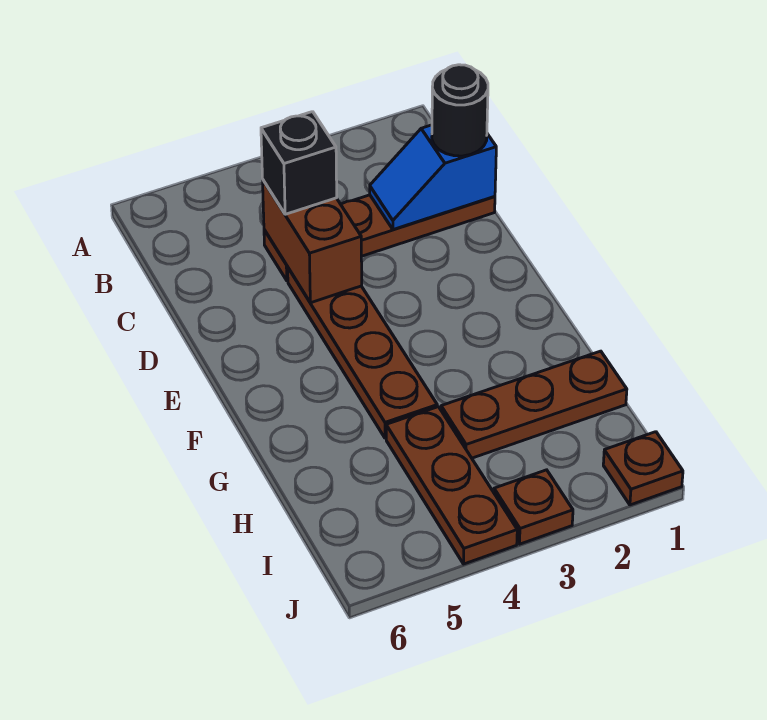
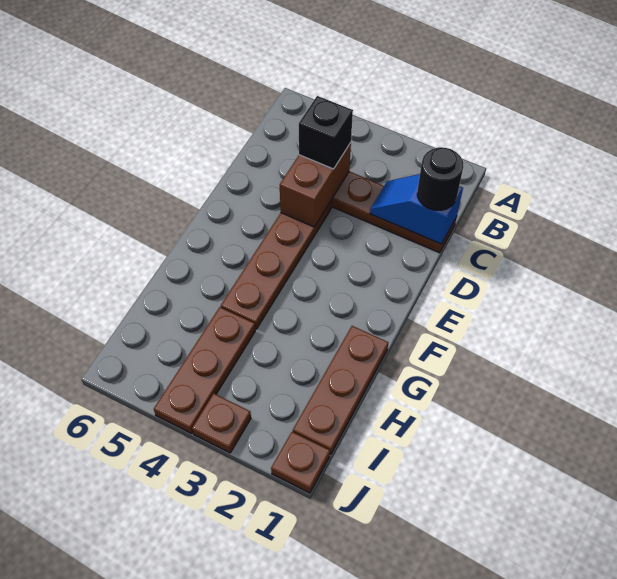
brown 1x3 plate [441,351,627,458] -> brown 1x3 plate turned to [293,326,388,455]

